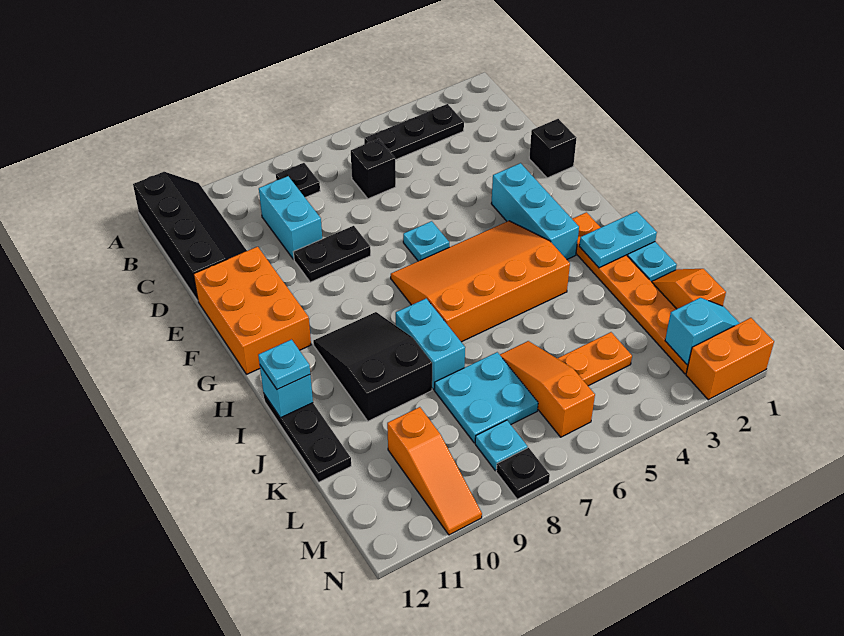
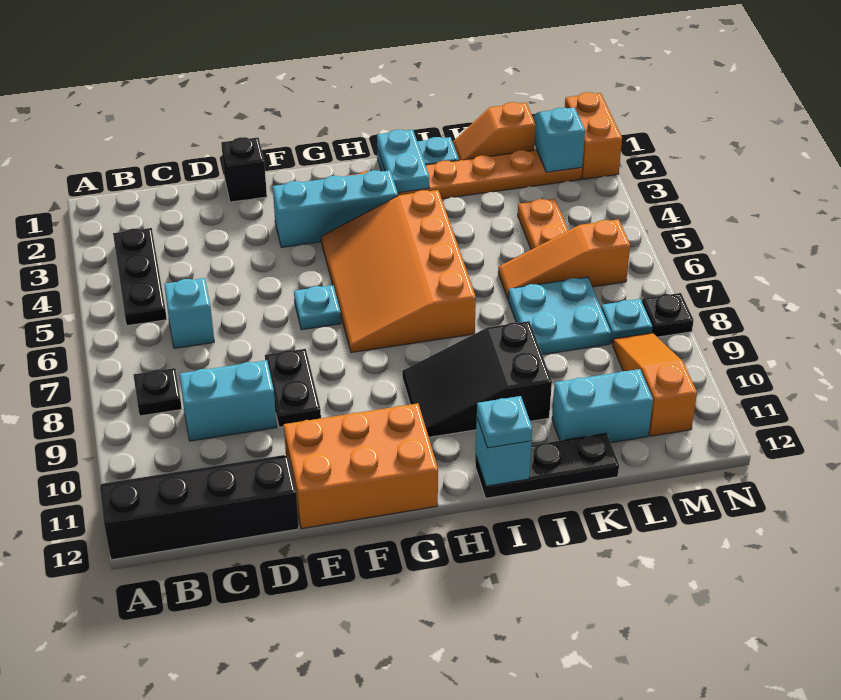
black 1x1 brick [351,139,396,199] -> cyan 1x1 brick [164,278,214,348]
cyan 1x2 brick [396,299,465,389] -> cyan 1x2 brick moved to [552,369,653,443]
orange 1x3 slope [387,407,482,535] -> orange 1x3 slope turned to [613,333,697,436]

